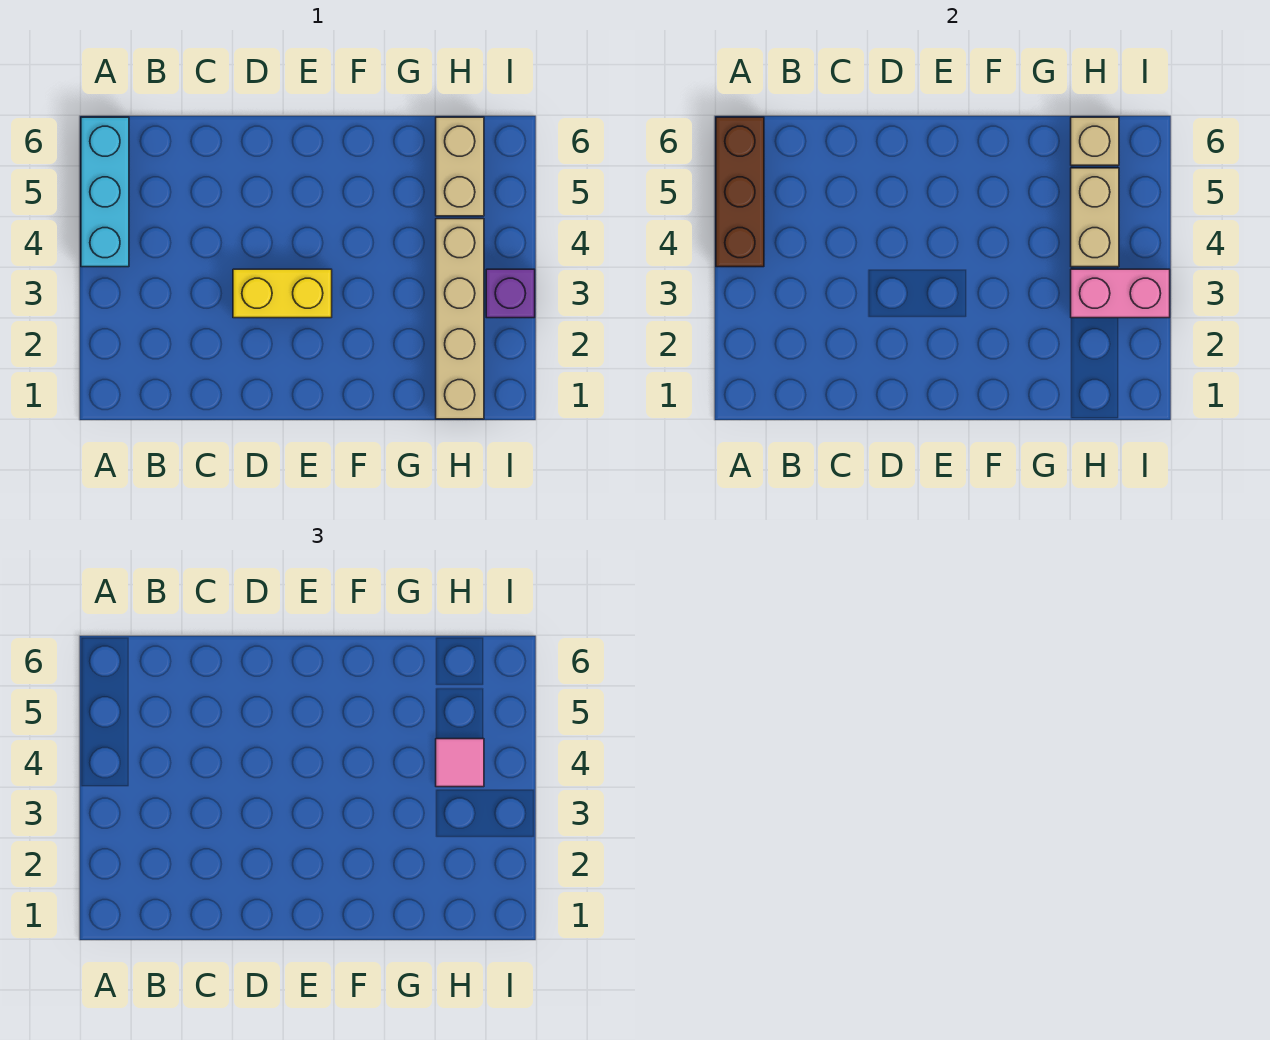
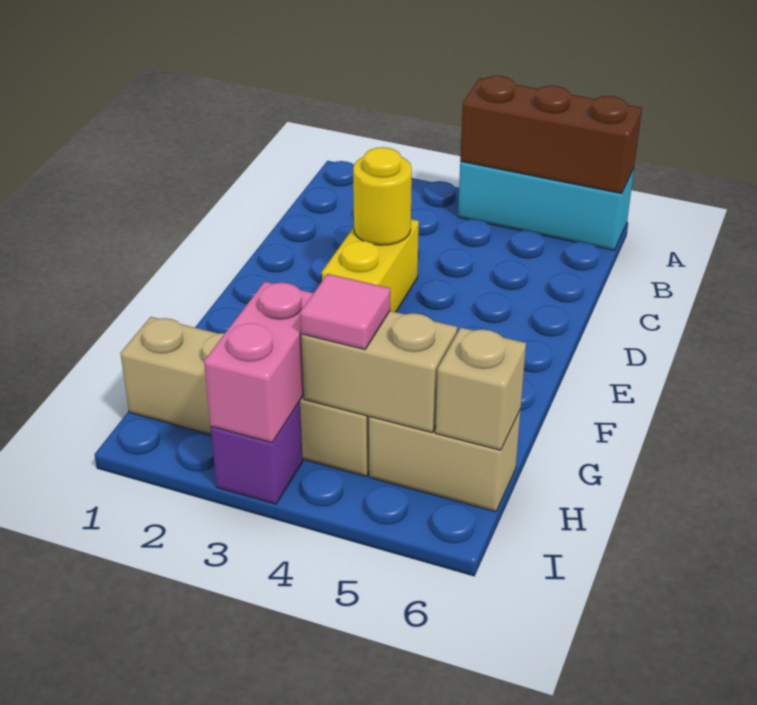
none -> yellow 1x1 round brick [353,147,412,245]

